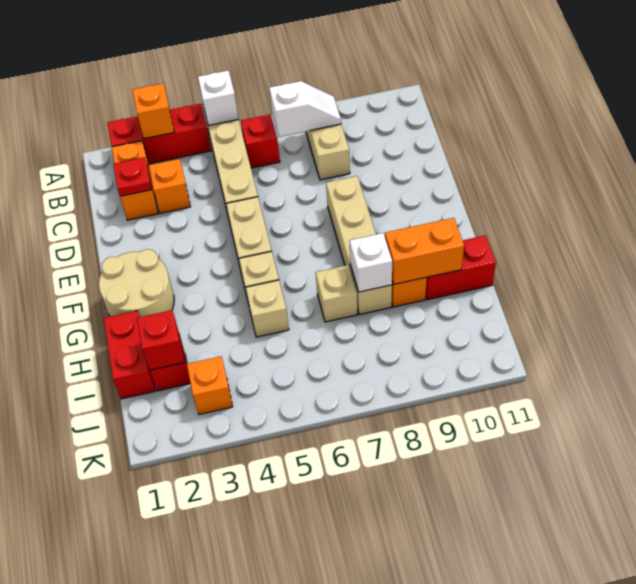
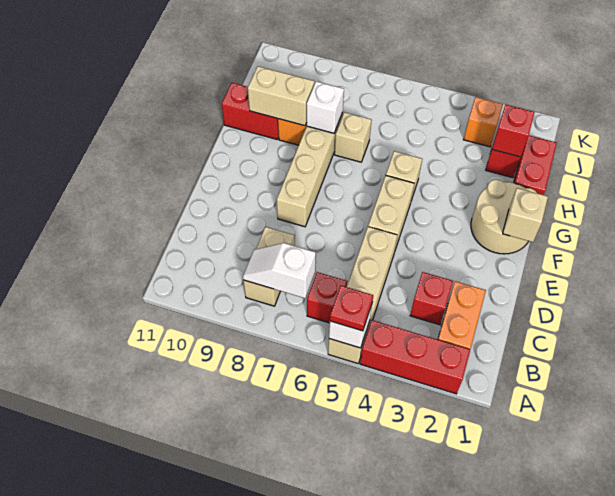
orange 1x1 brick [133,83,174,139] -> none
red 1x1 plate [113,157,152,196] -> red 1x1 plate moved to [330,286,373,331]
orange 1x1 brick [149,159,190,213] -> red 1x1 brick [410,272,453,325]
tan 1x1 brick [246,280,289,337] -> tan 1x1 brick moved to [503,188,548,242]
orange 1x2 brick [385,218,464,284] -> tan 1x2 brick [248,66,314,126]

